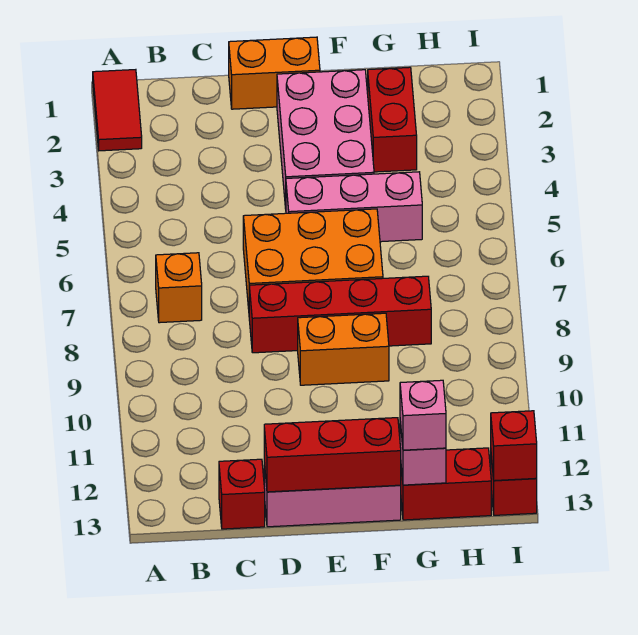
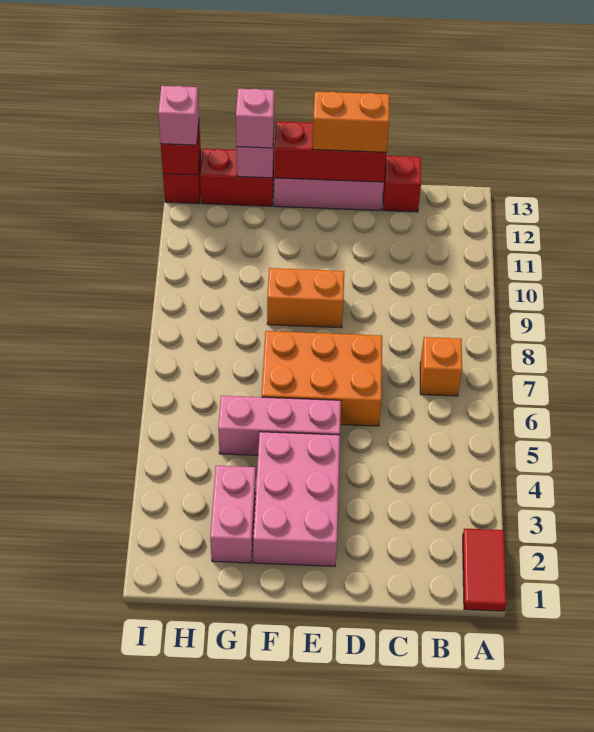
orange 1x2 brick [229,37,320,109] -> orange 1x2 brick moved to [312,92,390,152]
red 1x4 brick [249,276,431,353] -> none
red 1x2 brick [368,67,417,172] -> pink 1x2 brick [210,466,256,563]
none -> pink 1x1 brick [158,86,199,145]

